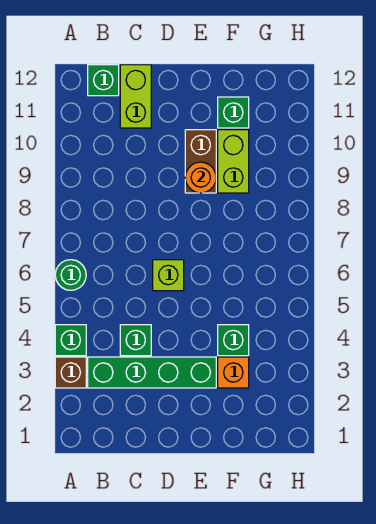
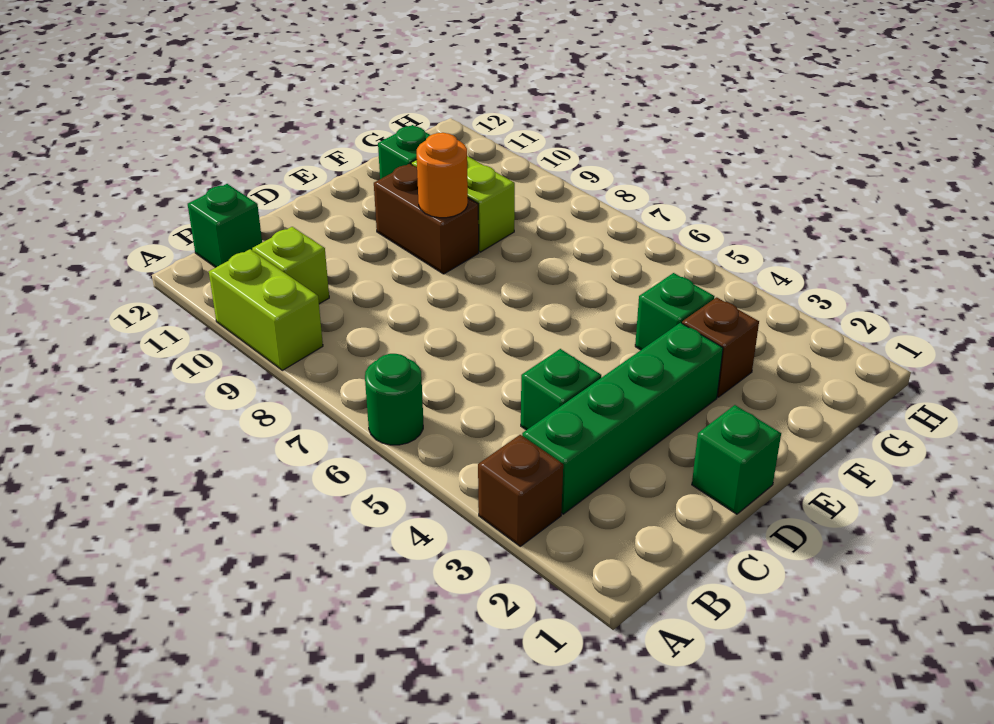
green 1x1 brick [55,325,86,356] -> green 1x1 brick moved to [692,405,781,514]
lime 1x2 brick [120,65,151,128] -> lime 1x2 brick moved to [209,249,323,370]
lime 1x1 brick [153,260,184,291] -> lime 1x1 brick moved to [252,227,329,304]
orange 1x1 brick [218,357,249,388] -> brown 1x1 brick [682,297,759,397]

